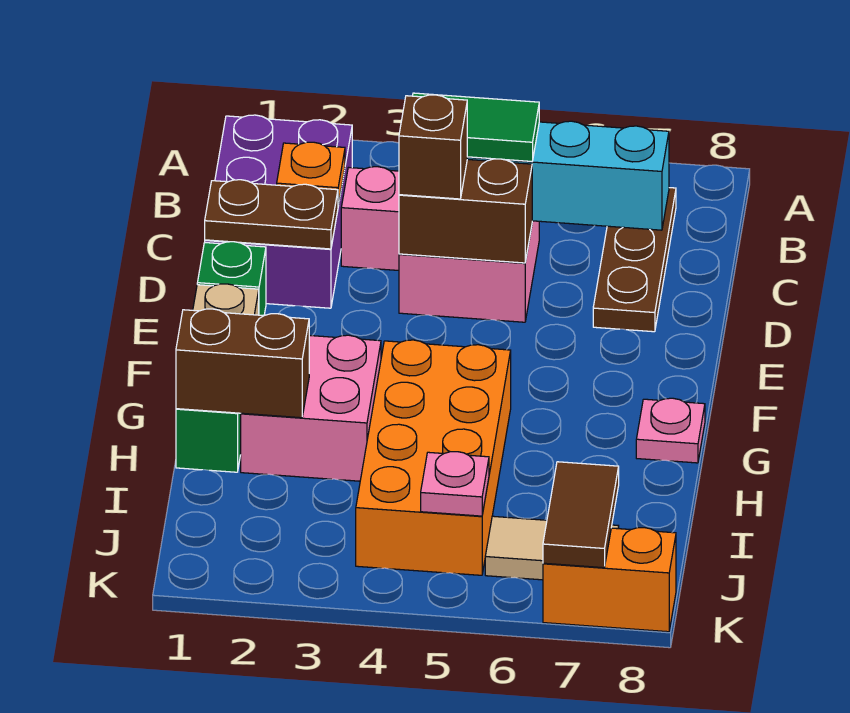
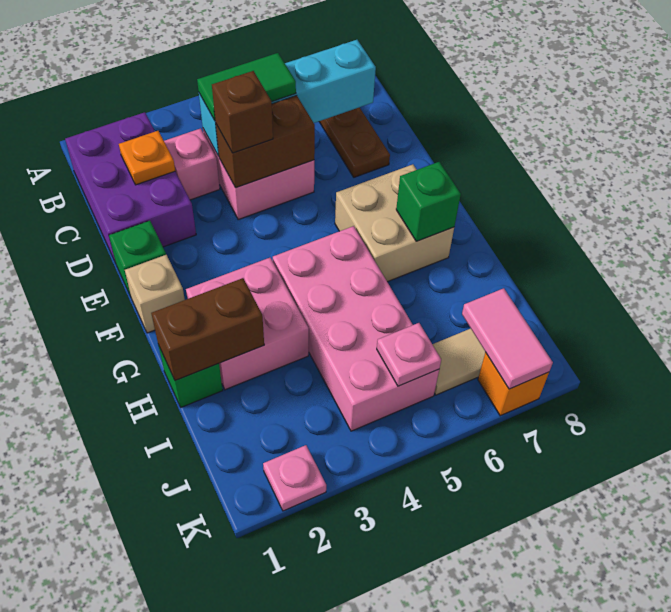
brown 1x2 plate [205,180,338,249] -> none
none -> tan 2x2 brick [335,164,454,282]
orange 2x4 brick [356,340,511,575] -> pink 2x4 brick [273,226,439,431]
none -> green 1x1 brick [396,162,461,241]
pink 1x1 plate [636,398,705,463] -> pink 1x1 plate moved to [263,445,326,511]
brown 1x2 tile [543,462,619,568] -> pink 1x2 tile [462,288,553,389]
orange 1x2 brick [543,528,676,632] -> orange 1x1 brick [478,352,549,416]

